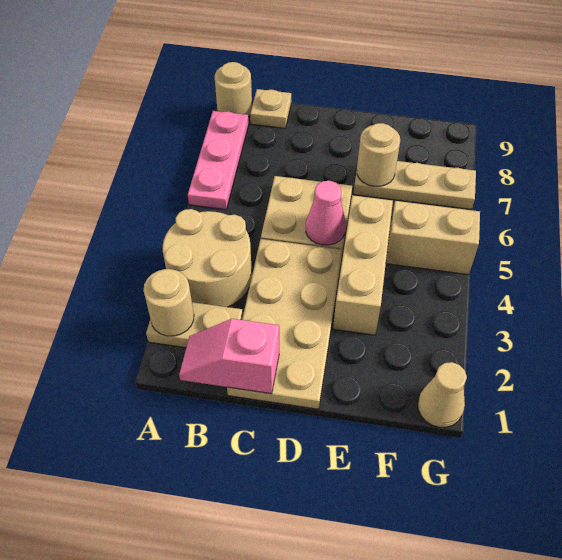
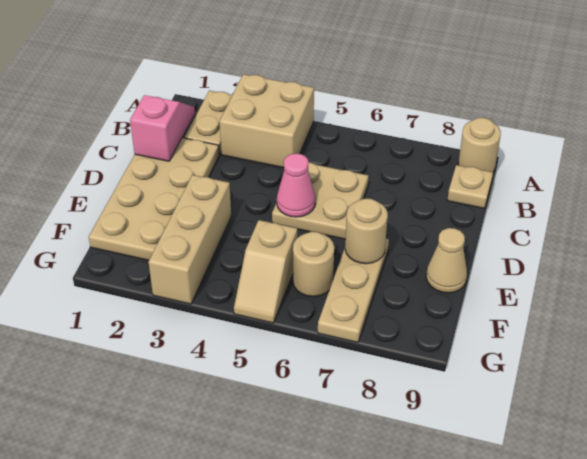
tan 1x1 round brick [143,269,194,336] -> tan 1x1 round brick moved to [293,232,334,297]
tan 2x2 round brick [163,209,252,307] -> tan 2x2 brick [220,74,314,168]
pink 1x3 plate [188,111,249,210] -> none
tan 2x4 plate [227,239,343,409] -> tan 2x4 plate turned to [89,138,219,260]
tan 1x3 brick [333,195,393,335] -> tan 1x3 brick turned to [149,175,231,304]
tan 1x2 brick [386,201,480,275] -> tan 1x2 slope [234,220,297,323]
tan 1x1 cone [418,362,467,427] -> tan 1x1 cone moved to [426,228,467,293]

